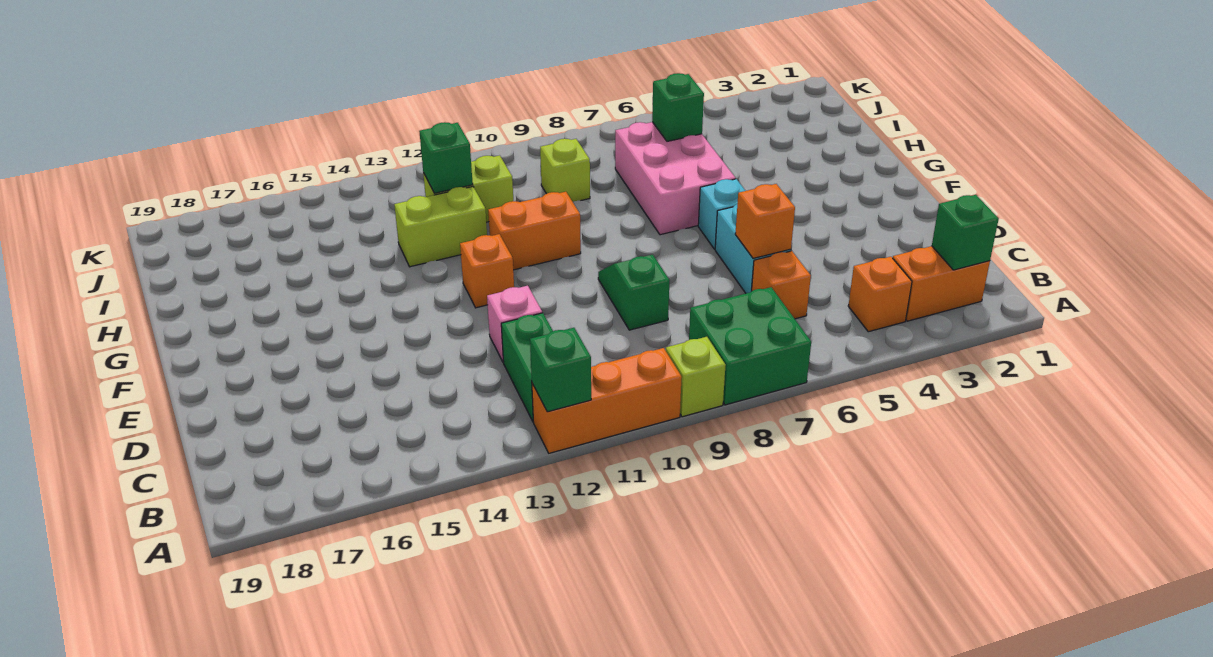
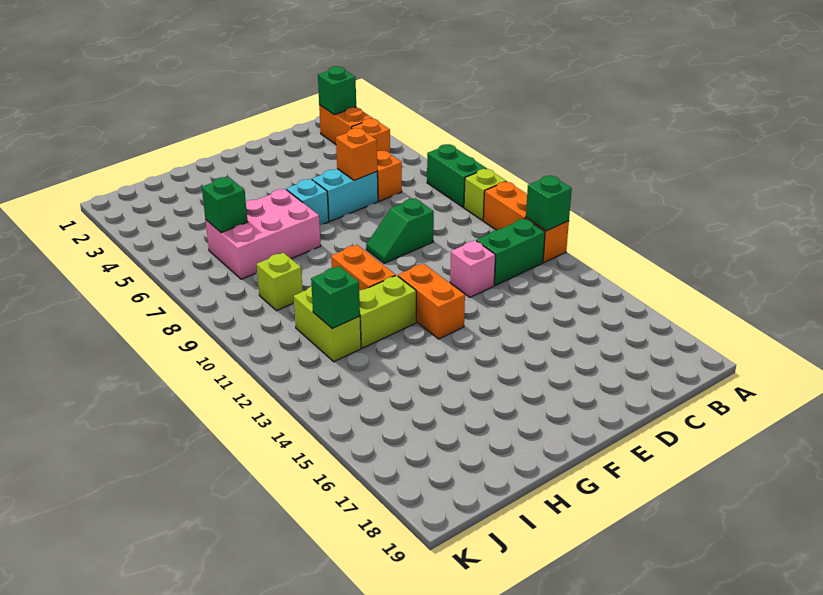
green 2x2 brick [689,287,811,405] -> green 1x2 brick [427,144,486,207]
orange 1x1 brick [460,234,514,308] -> orange 1x2 brick [398,263,465,339]
lime 1x2 brick [394,187,487,267] -> lime 1x2 brick turned to [359,275,416,348]

